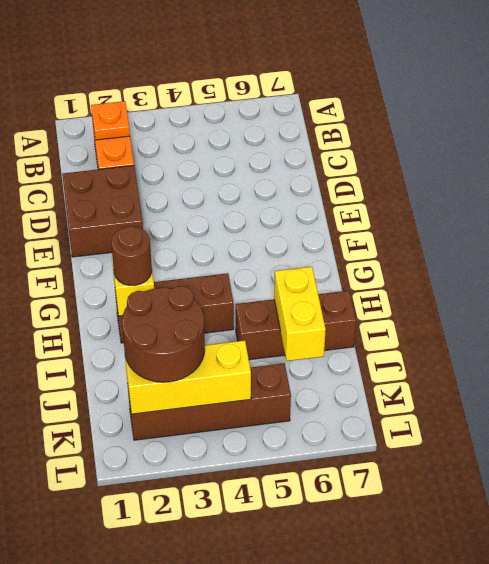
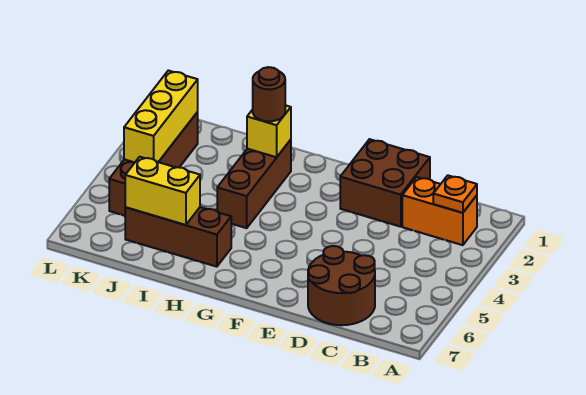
brown 1x3 brick [236,291,356,360] -> brown 1x3 brick turned to [125,207,231,267]
brown 2x2 round brick [122,286,205,382] -> brown 2x2 round brick moved to [308,246,375,325]

